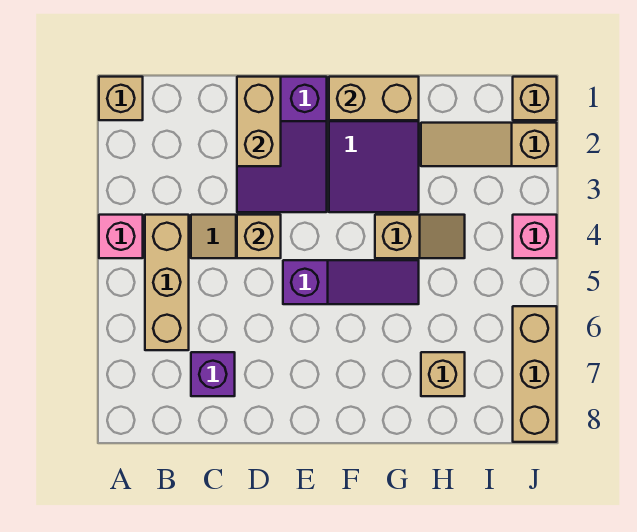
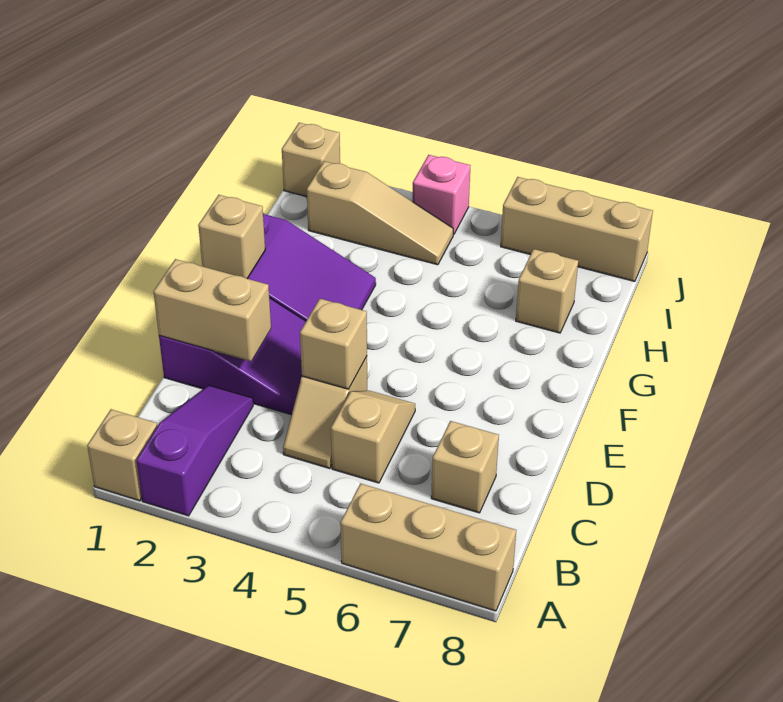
pink 1x1 brick [99,215,143,258] -> none
tan 1x3 brick [145,215,189,350] -> tan 1x3 brick moved to [340,484,516,611]
purple 1x1 brick [191,352,235,396] -> tan 1x1 brick [431,421,499,513]
purple 1x3 slope [283,260,419,304] -> purple 1x3 slope moved to [136,385,253,516]
tan 1x2 brick [329,77,419,120] -> tan 1x1 brick [198,195,265,279]
tan 1x2 slope [375,215,465,258] -> tan 1x2 slope moved to [331,391,415,483]
tan 1x3 slope [421,123,557,166] -> tan 1x3 slope turned to [307,161,453,265]

